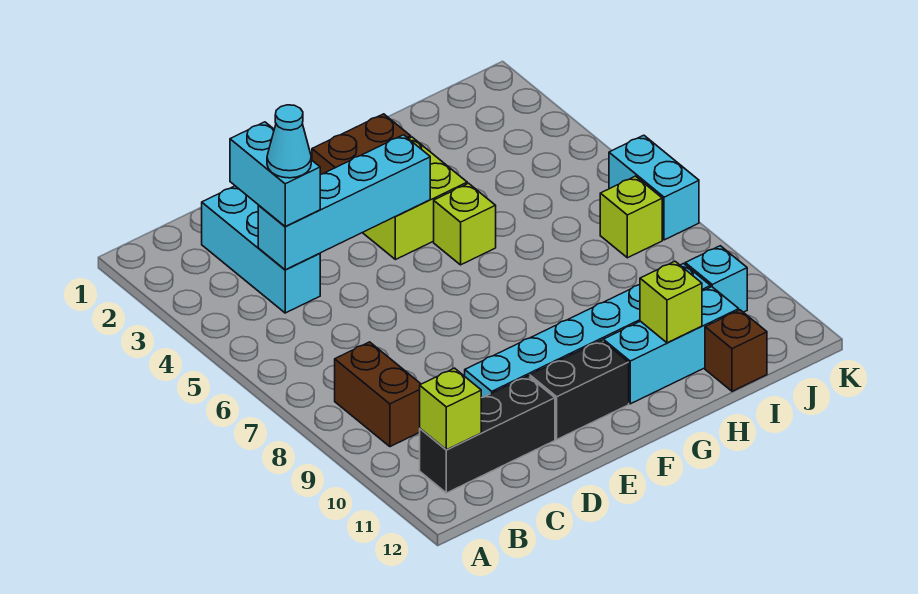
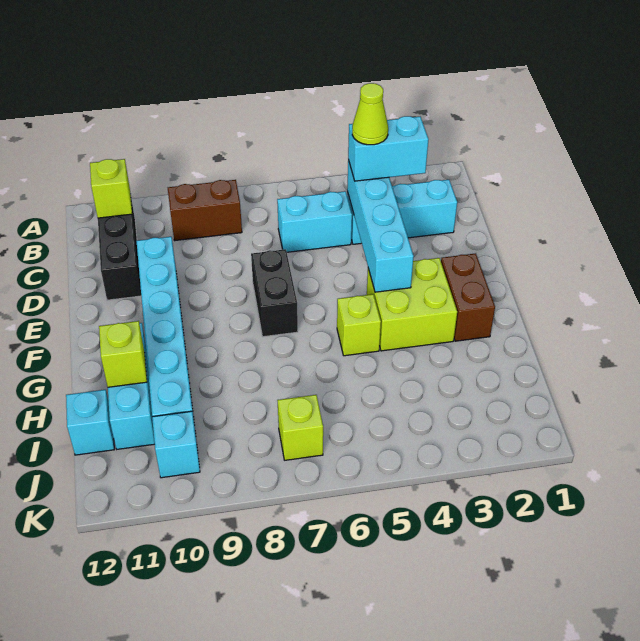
cyan 1x1 cone [267,105,311,178] -> lime 1x1 cone [352,83,388,145]
black 1x2 brick [530,340,629,439] -> black 1x2 brick moved to [251,249,298,337]
brown 1x1 brick [705,310,767,391] -> cyan 1x1 brick [66,390,114,455]
cyan 1x2 brick [609,135,699,240] -> cyan 1x2 brick moved to [277,191,352,252]

